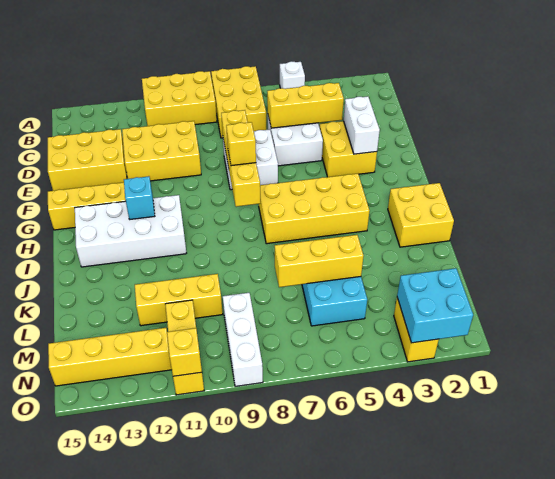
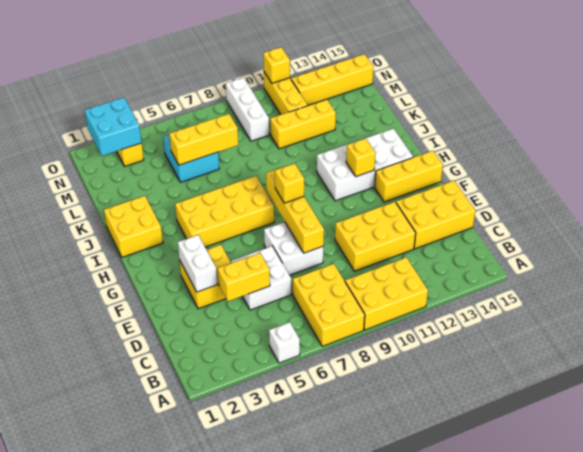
yellow 1x3 brick [267,83,344,128] -> yellow 1x2 brick [218,253,270,301]
cyan 1x1 brick [124,176,155,219] -> yellow 1x1 brick [346,139,376,177]

